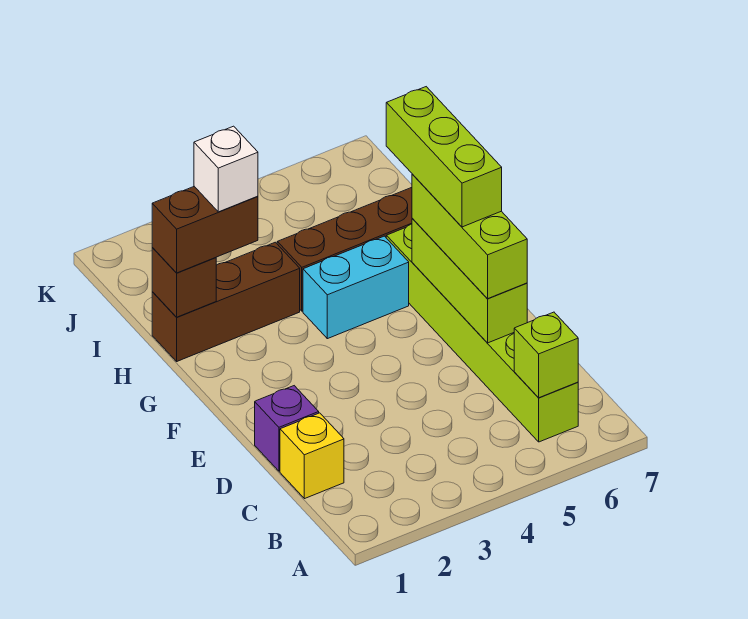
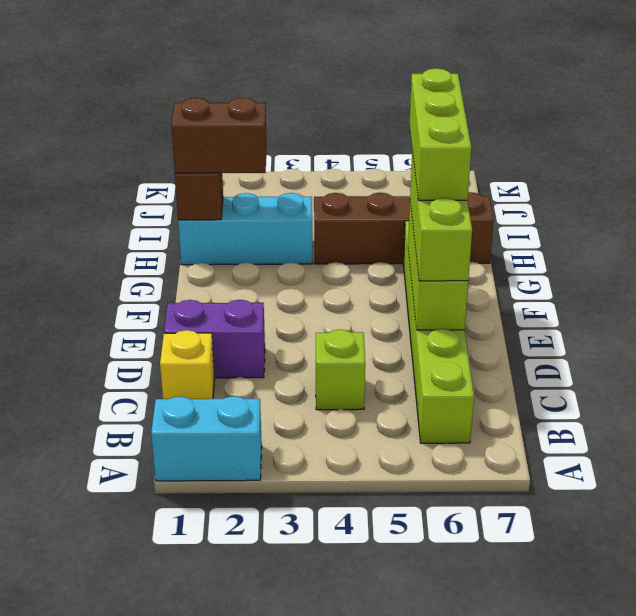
lime 1x1 brick [514,312,578,398] -> lime 1x1 brick moved to [316,330,365,410]
purple 1x1 brick [255,386,319,471] -> purple 1x2 brick [164,300,265,378]
cyan 1x2 brick [303,236,409,339] -> cyan 1x2 brick moved to [151,396,262,481]
brown 1x3 brick [152,242,300,361] -> cyan 1x3 brick [178,193,312,265]
white 1x1 brick [194,126,258,212] -> none

